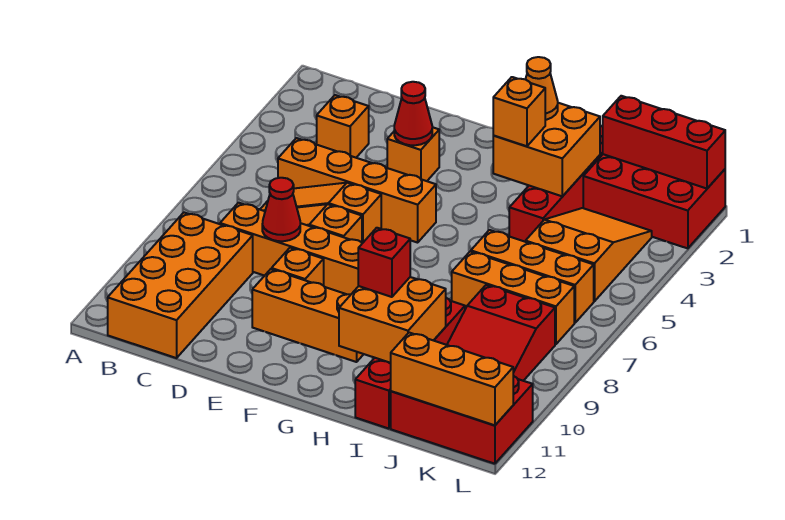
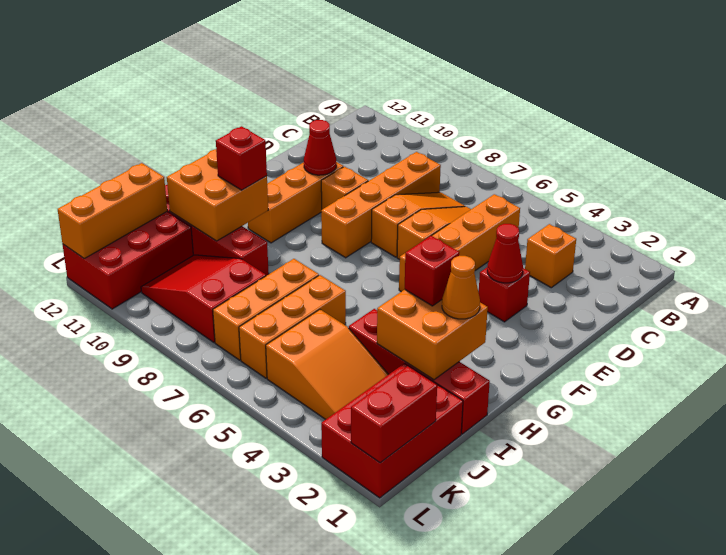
orange 2x4 brick [108,213,253,358] -> none
red 1x1 cone [262,178,300,241] -> red 1x1 cone moved to [304,120,336,175]
orange 1x1 brick [387,127,439,181] -> red 1x1 brick [479,268,530,322]
orange 1x1 brick [493,77,545,146] -> red 1x1 brick [405,236,459,306]
red 1x3 brick [603,96,725,189] -> red 1x2 brick [351,366,437,463]

